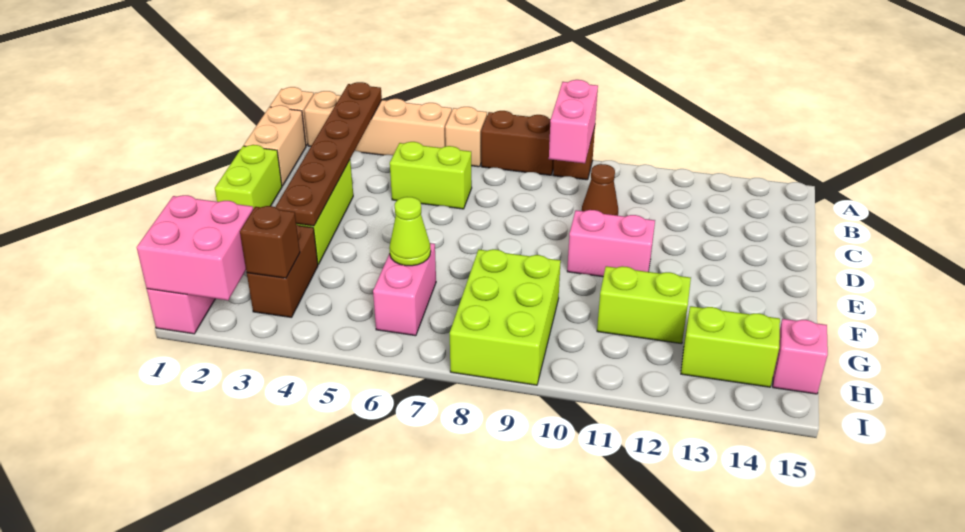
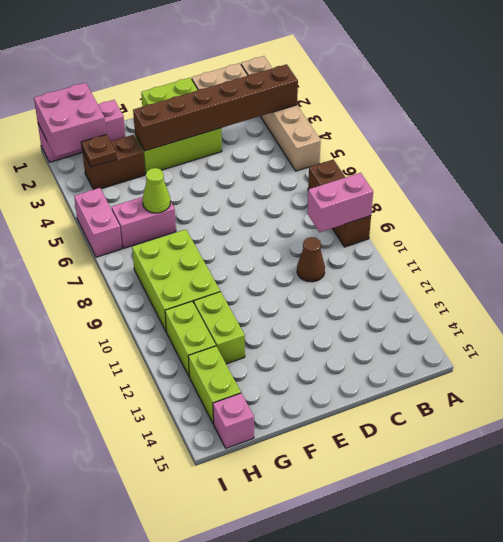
brown 1x6 plate [276,82,382,226] -> brown 1x6 brick [133,64,298,151]
tan 1x1 brick [445,107,487,167] -> none
lime 1x2 brick [390,142,472,209] -> lime 1x2 brick moved to [165,301,216,376]
pink 1x2 brick [567,210,655,277] -> pink 1x2 brick moved to [74,188,122,257]
lime 2x3 brick [450,249,561,385] -> lime 2x3 brick turned to [132,229,220,332]
brown 1x1 brick [240,206,300,278] -> brown 1x1 plate [81,134,117,167]

